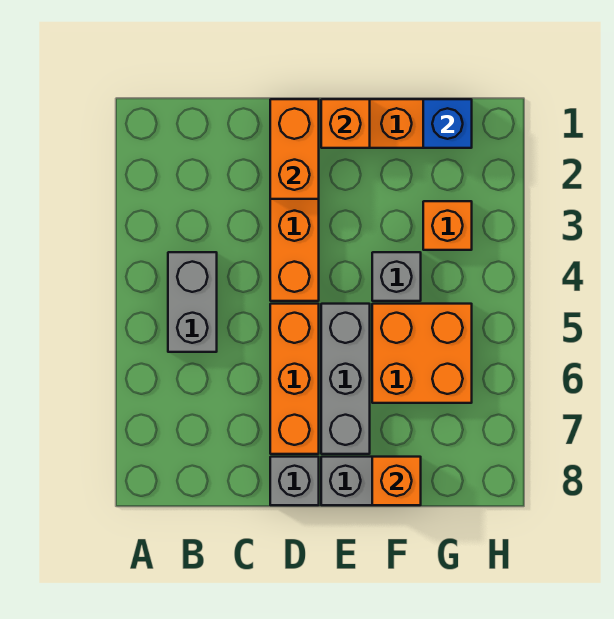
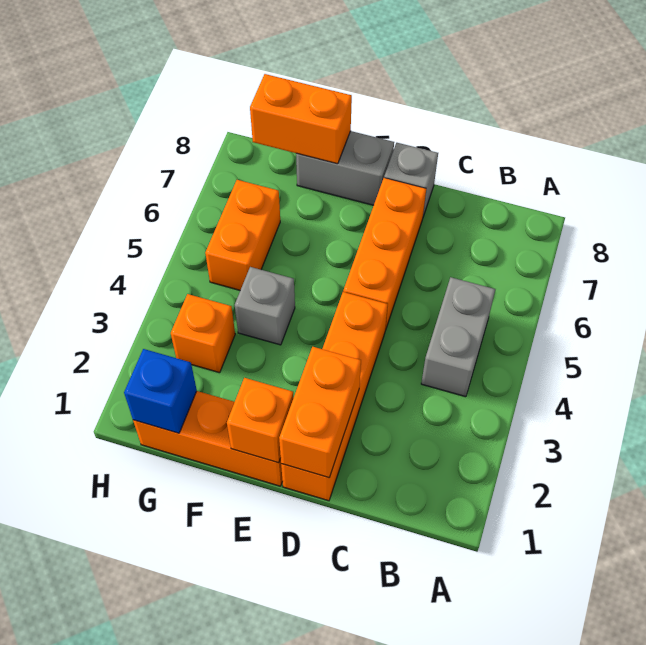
grey 1x3 brick [321,304,370,454] -> none
orange 2x2 brick [372,304,472,403] -> orange 1x2 brick [205,180,280,290]
orange 1x1 brick [372,457,421,505] -> orange 1x2 brick [250,74,352,164]

